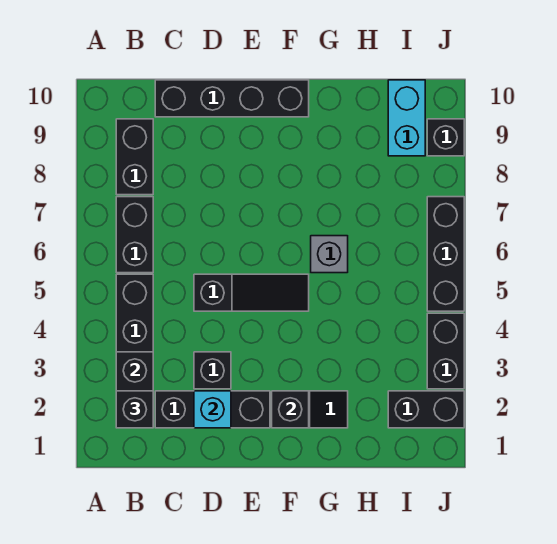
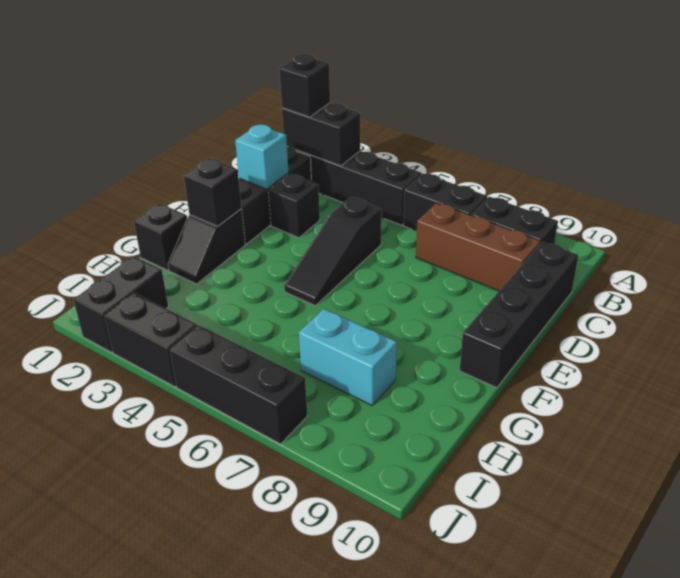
none -> brown 1x3 brick [416,203,540,291]
grey 1x1 brick [311,236,348,273] -> none
cyan 1x2 brick [388,80,425,156] -> cyan 1x2 brick moved to [299,309,397,405]
black 1x1 brick [427,119,464,156] -> black 1x1 brick moved to [134,203,187,270]

